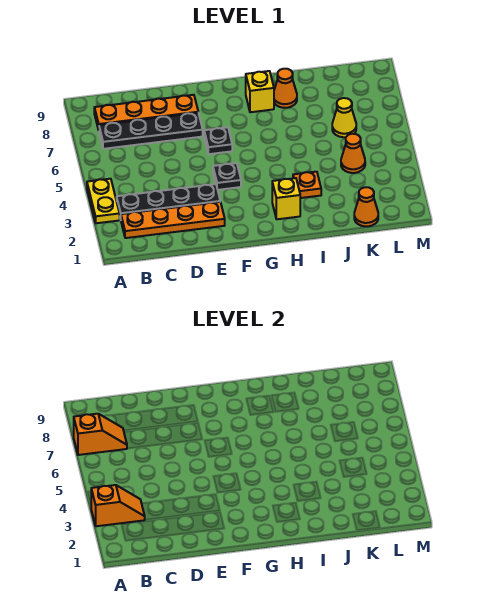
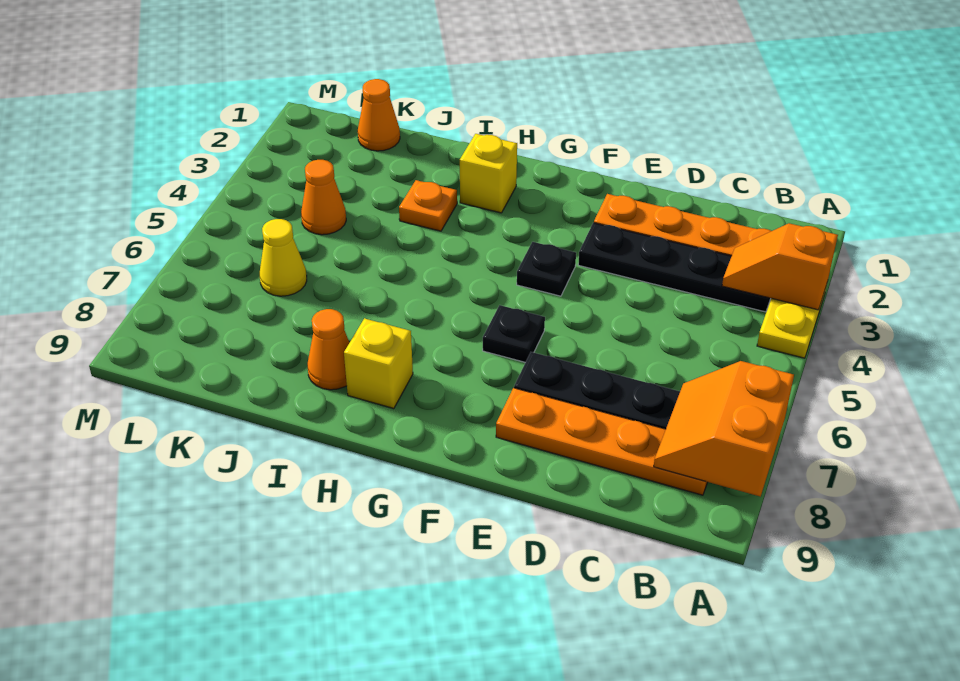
orange 1x2 slope [74,414,127,455] -> orange 2x2 slope [654,361,794,497]

